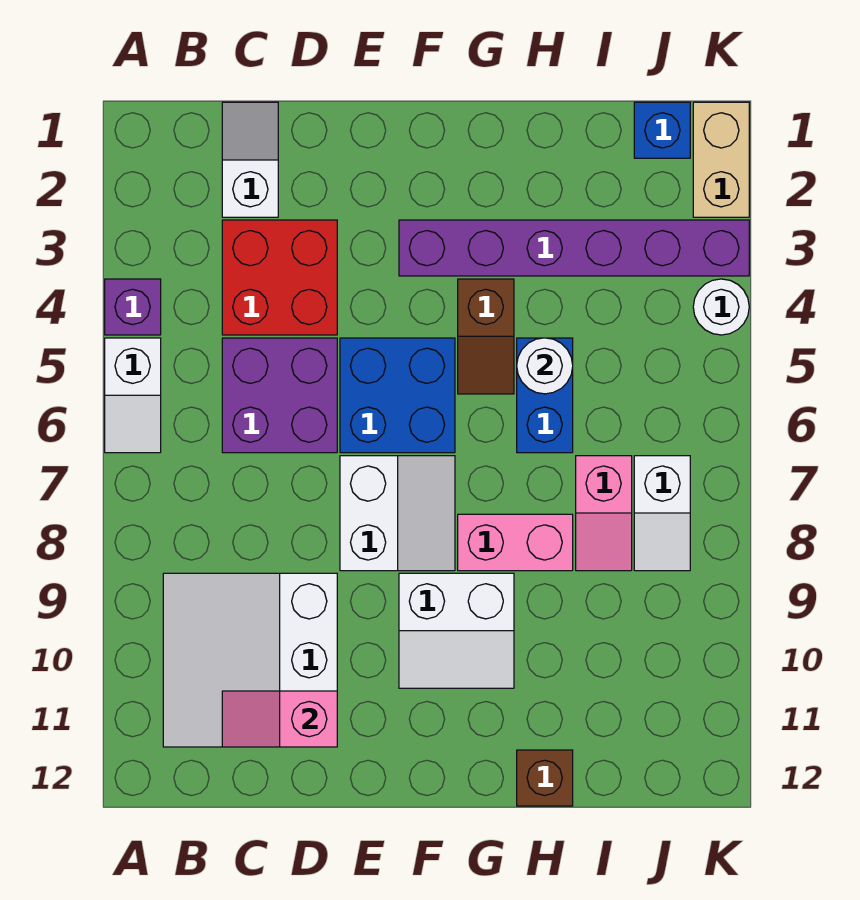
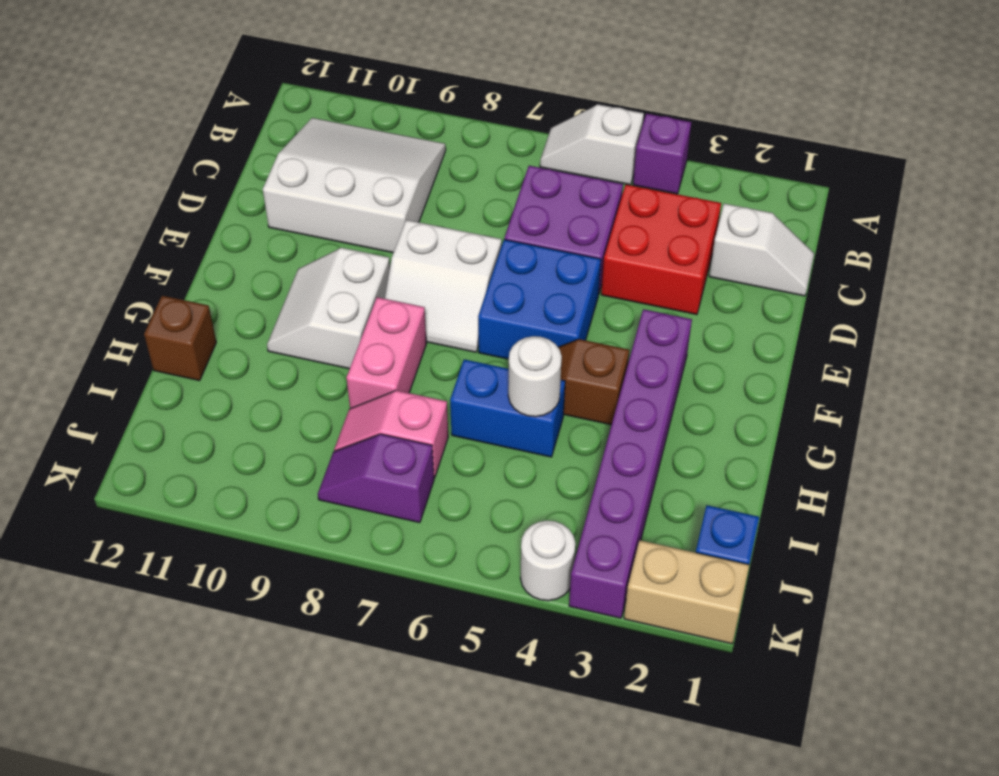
pink 1x2 slope [222,691,337,747] -> none
white 1x2 slope [634,456,690,571] -> purple 1x2 slope [318,434,434,523]

